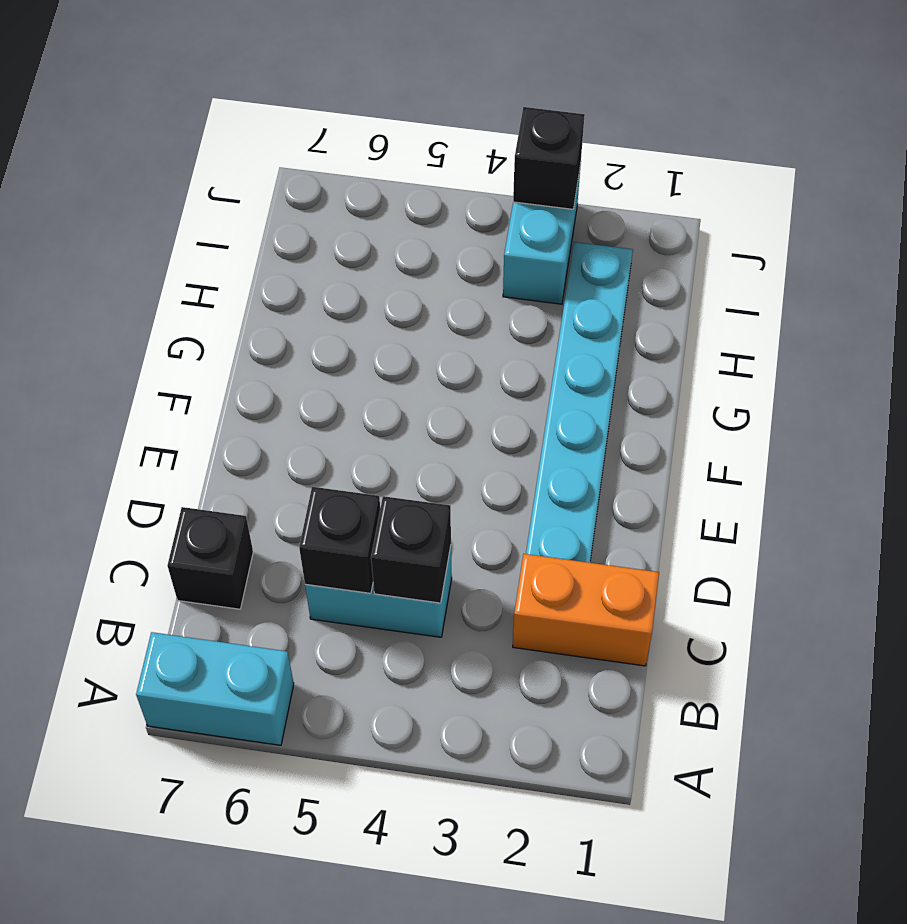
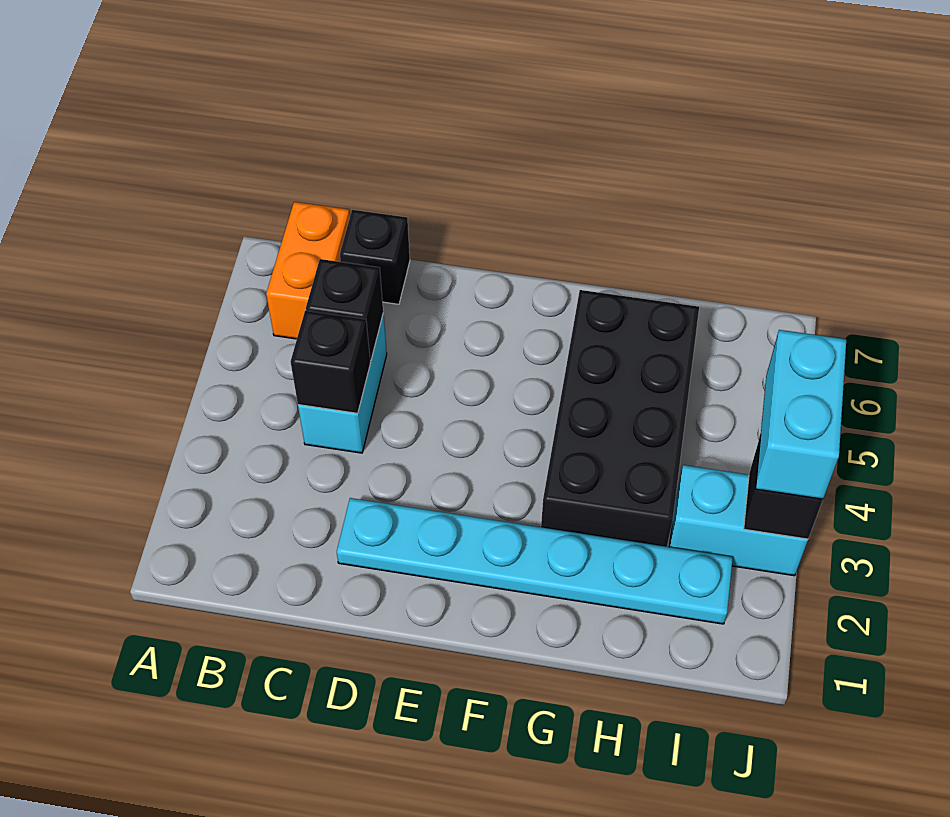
cyan 1x2 brick [136,632,294,745] -> cyan 1x2 brick moved to [756,330,846,499]
orange 1x2 brick [513,554,659,666] -> orange 1x2 brick moved to [266,202,350,339]
none -> black 2x4 brick [541,290,699,547]

